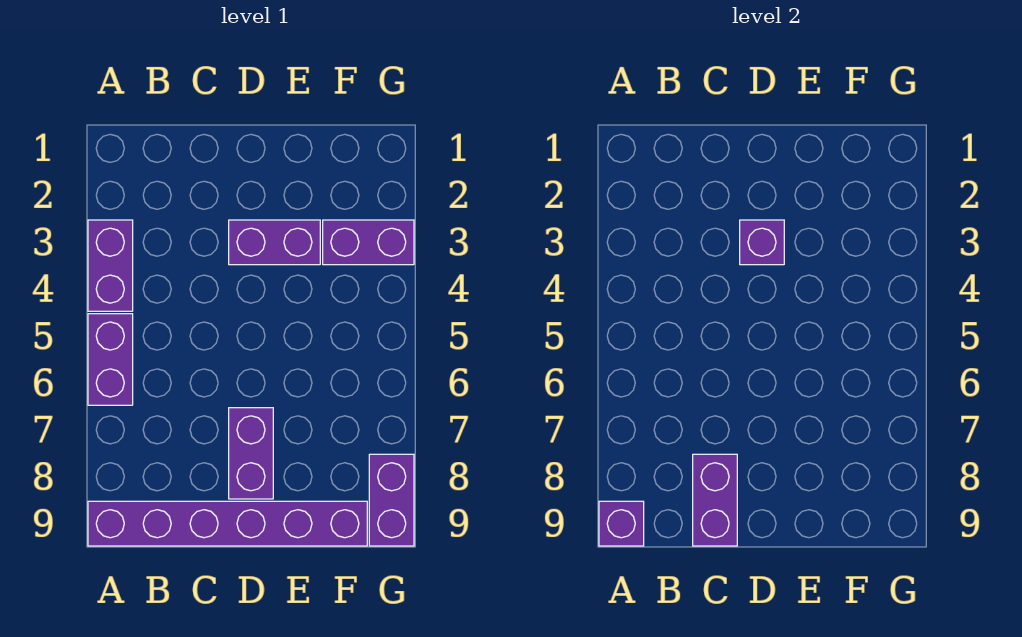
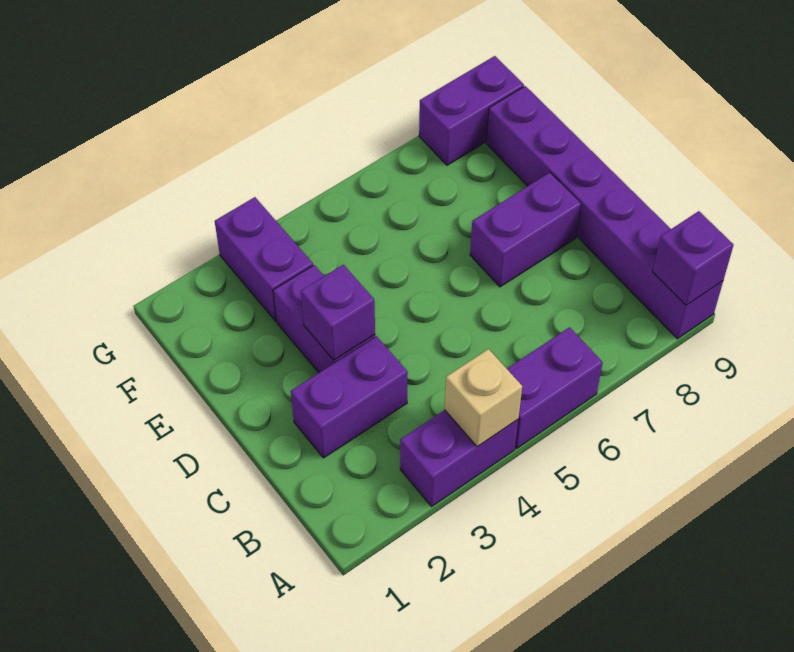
none -> tan 1x1 brick [445,349,522,447]
purple 1x2 brick [693,454,737,546] -> purple 1x2 brick moved to [291,336,408,458]

